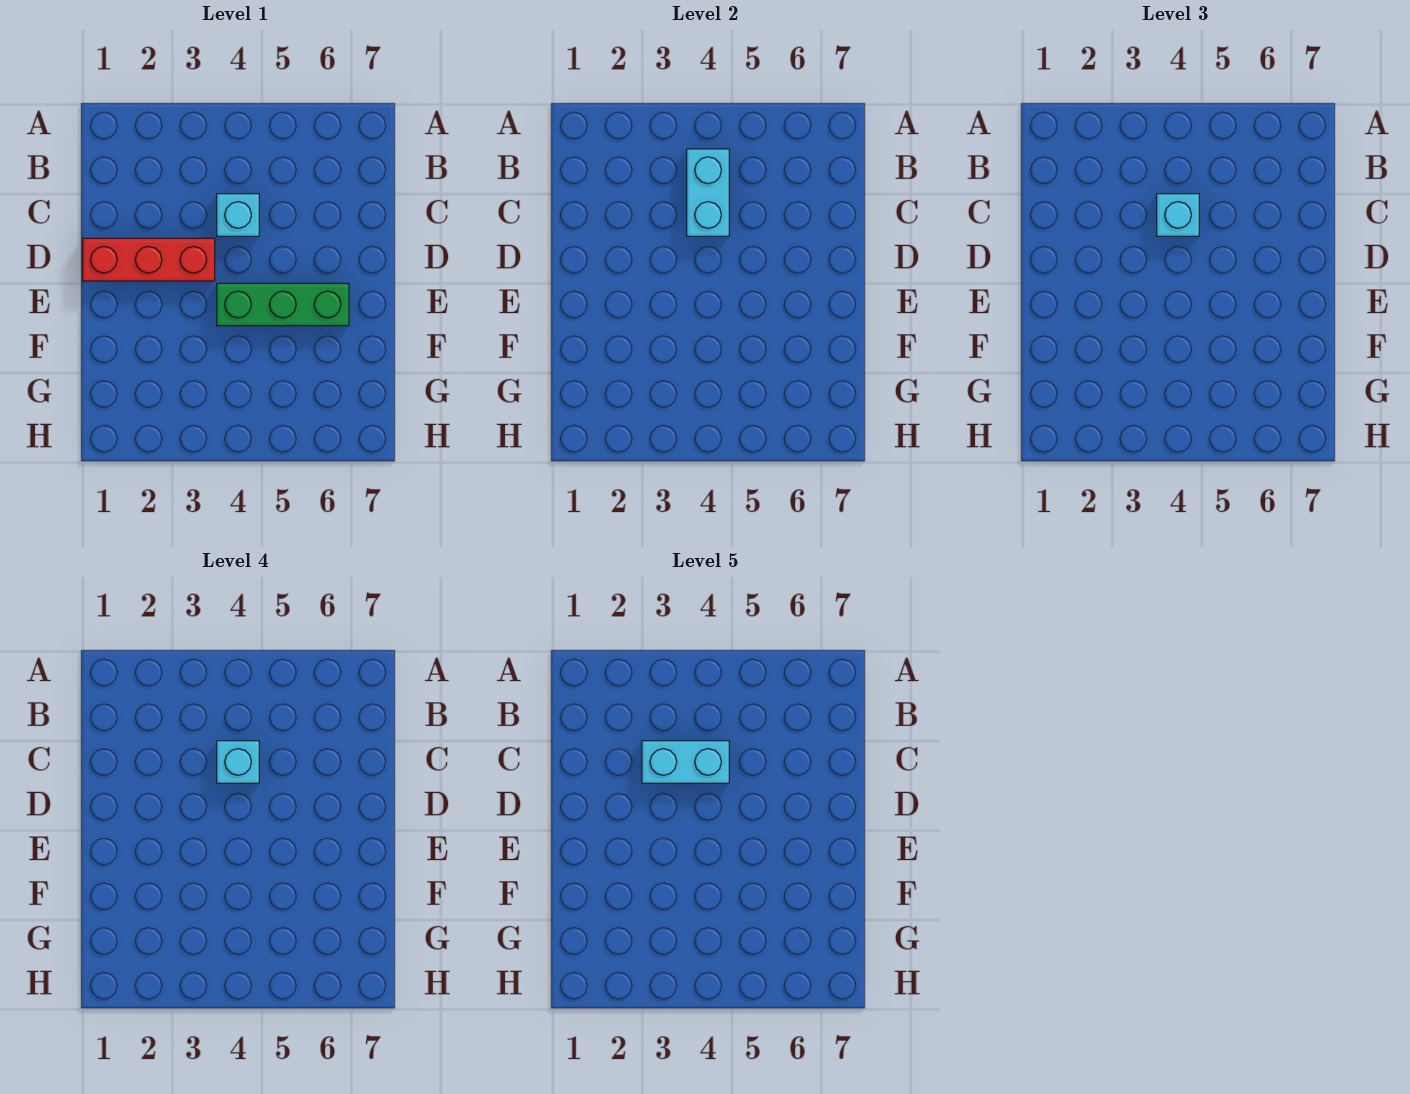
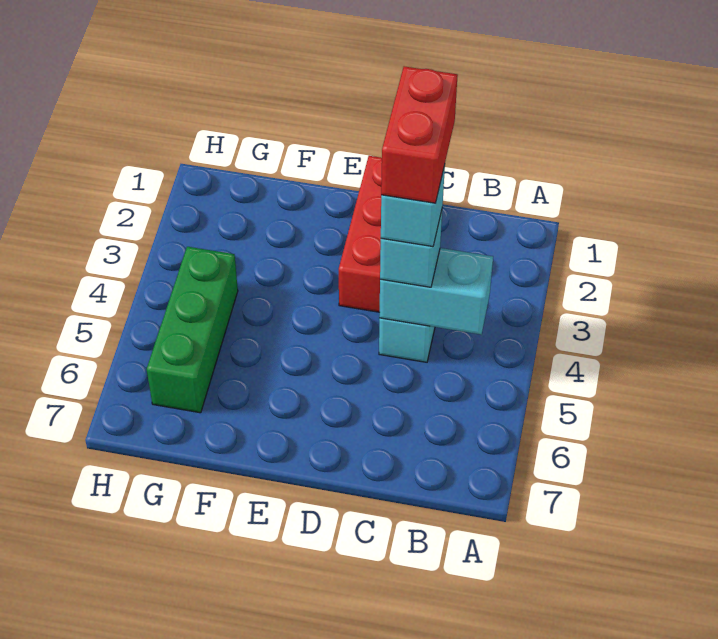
cyan 1x2 brick [642,741,729,783] -> red 1x2 brick [381,66,458,203]
green 1x3 brick [217,283,349,326] -> green 1x3 brick moved to [147,247,238,413]

